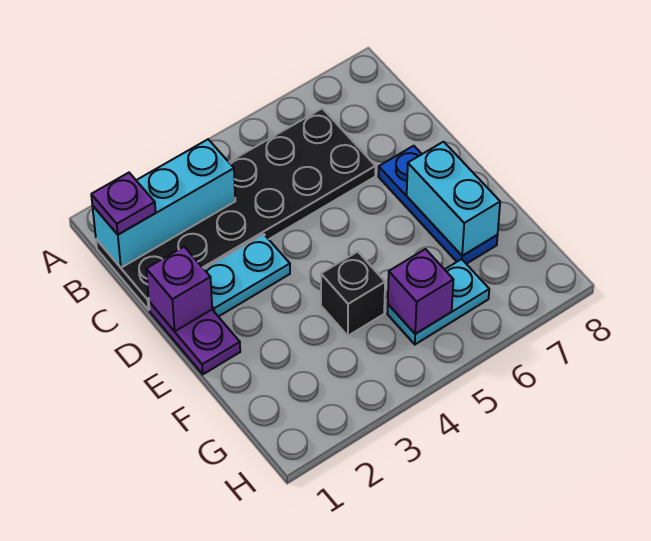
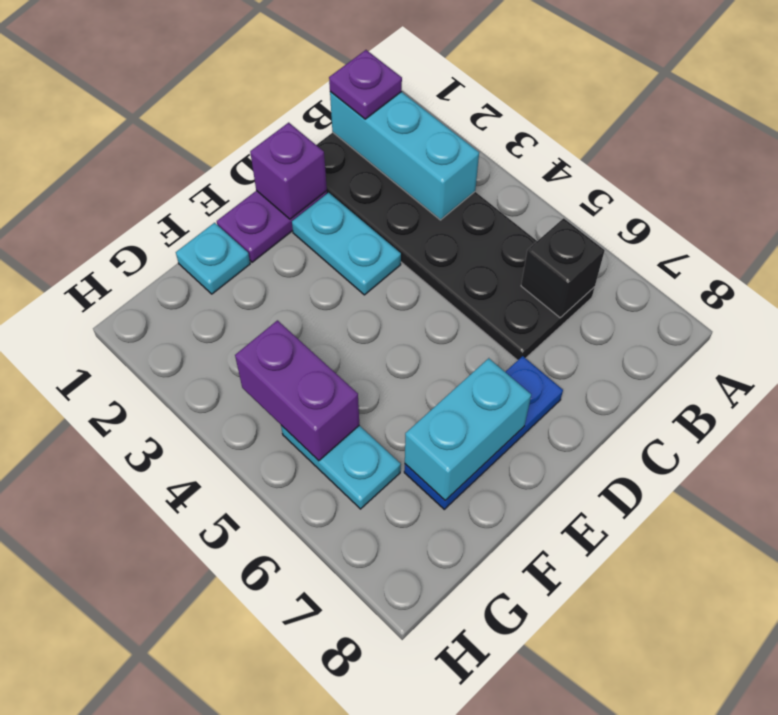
none -> cyan 1x1 plate [176,223,250,294]
black 1x1 brick [321,252,385,336] -> black 1x1 brick moved to [521,218,605,318]
purple 1x1 brick [388,249,453,334] -> purple 1x2 brick [235,320,359,461]

